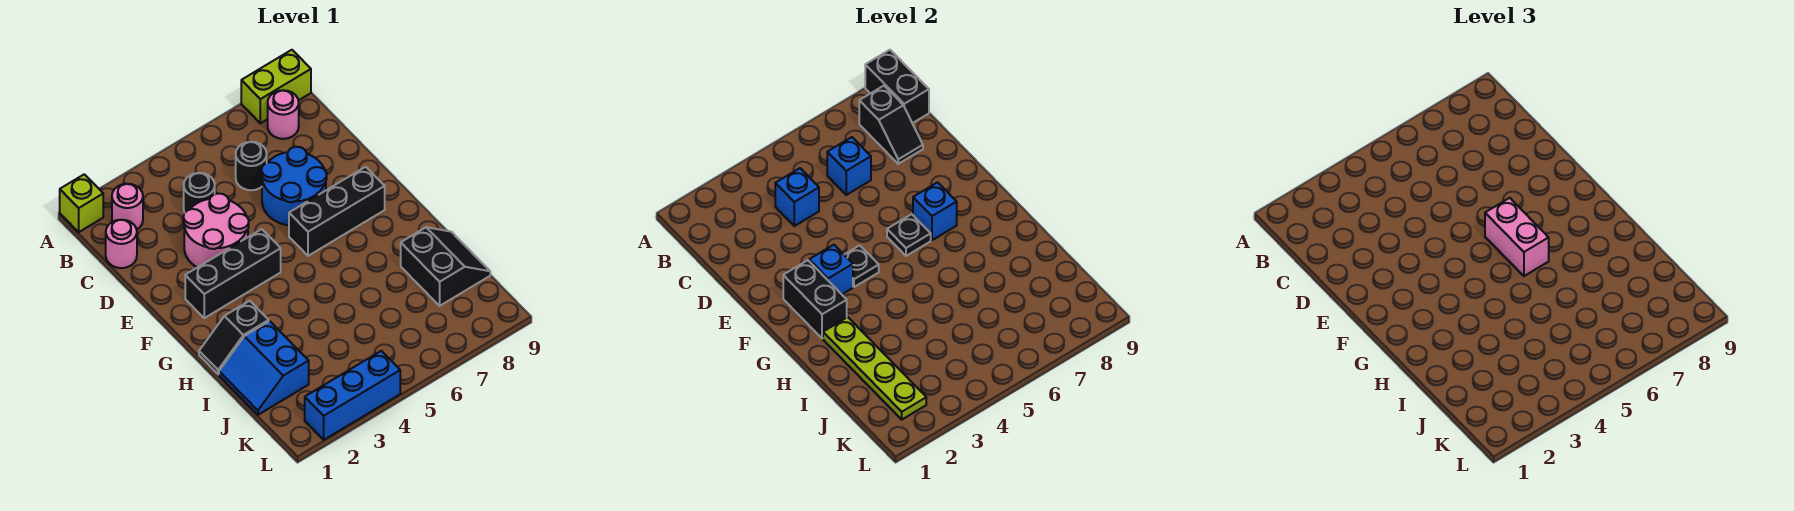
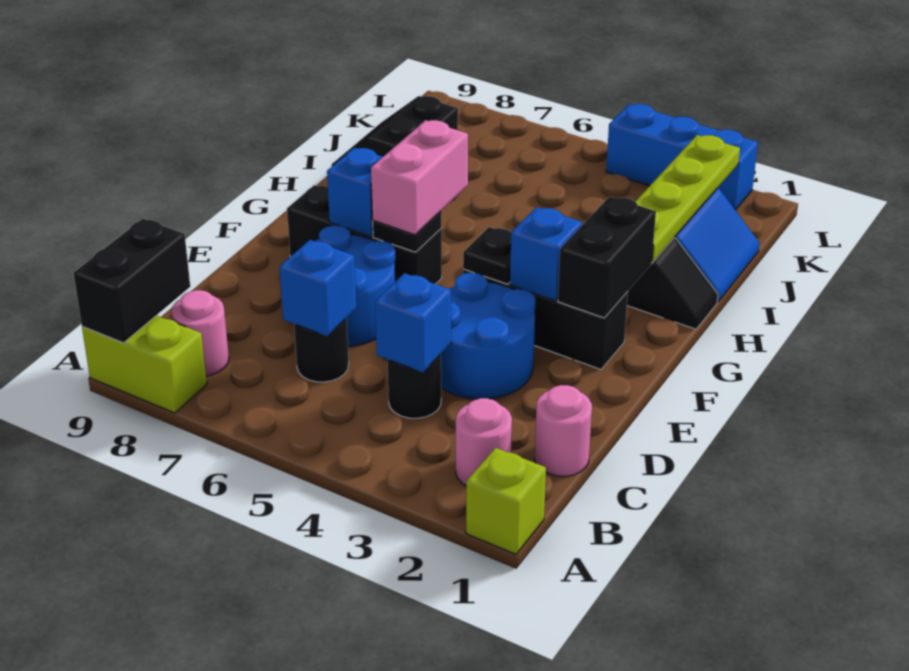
black 1x2 slope [859,86,923,164] -> none
pink 2x2 round brick [183,193,249,267] -> blue 2x2 round brick [441,273,535,399]

